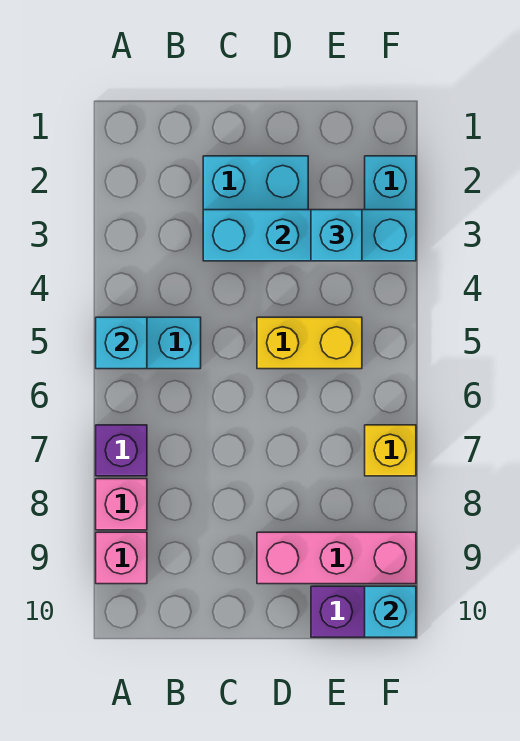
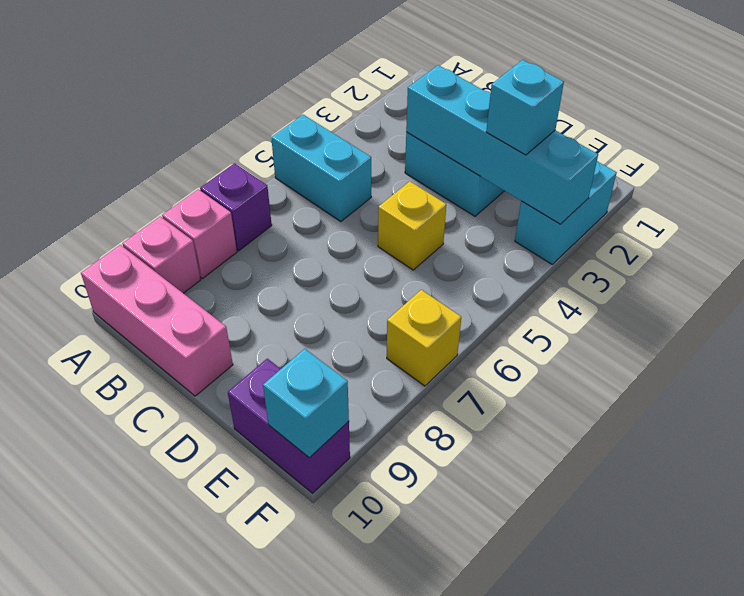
cyan 1x1 brick [96,317,147,369] -> none
yellow 1x2 brick [257,317,362,369] -> yellow 1x1 brick [378,181,446,270]
pink 1x3 brick [257,532,416,584] -> pink 1x3 brick moved to [81,245,233,396]

